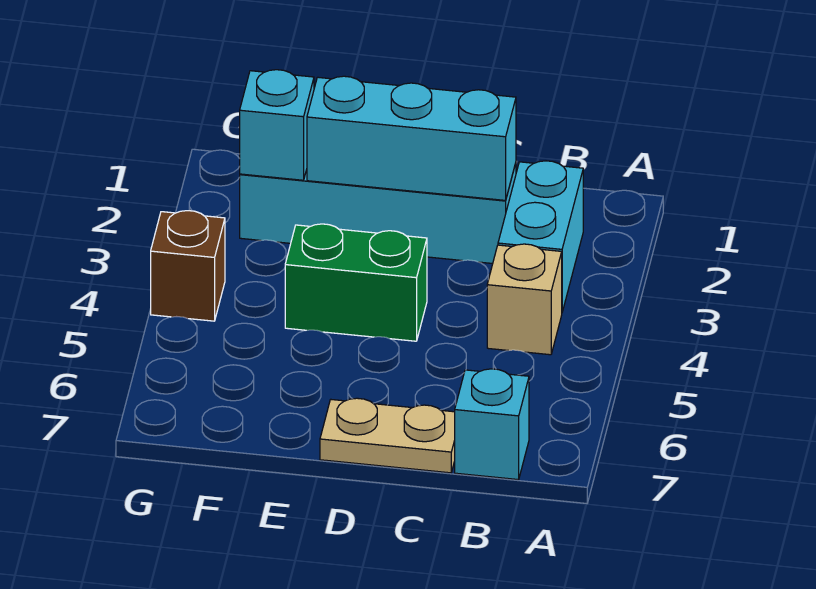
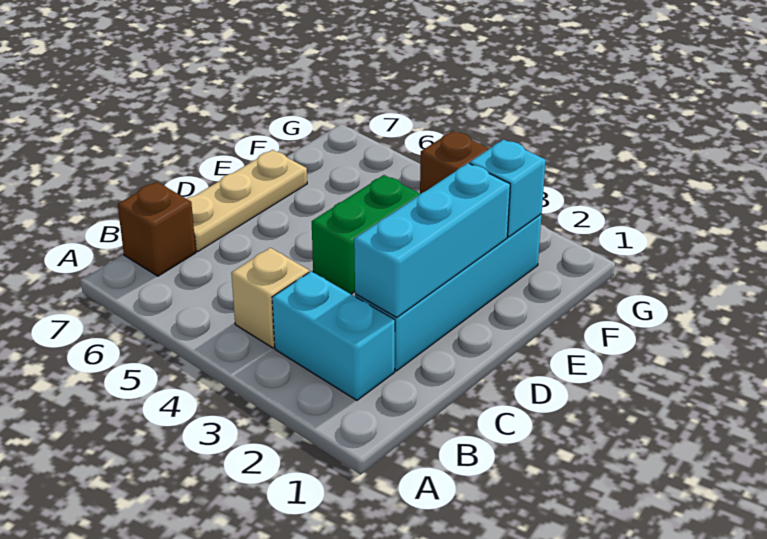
cyan 1x1 brick [455,369,529,480] -> brown 1x1 brick [118,182,196,276]
tan 1x2 plate [320,398,455,473] -> tan 1x3 plate [187,150,307,251]

